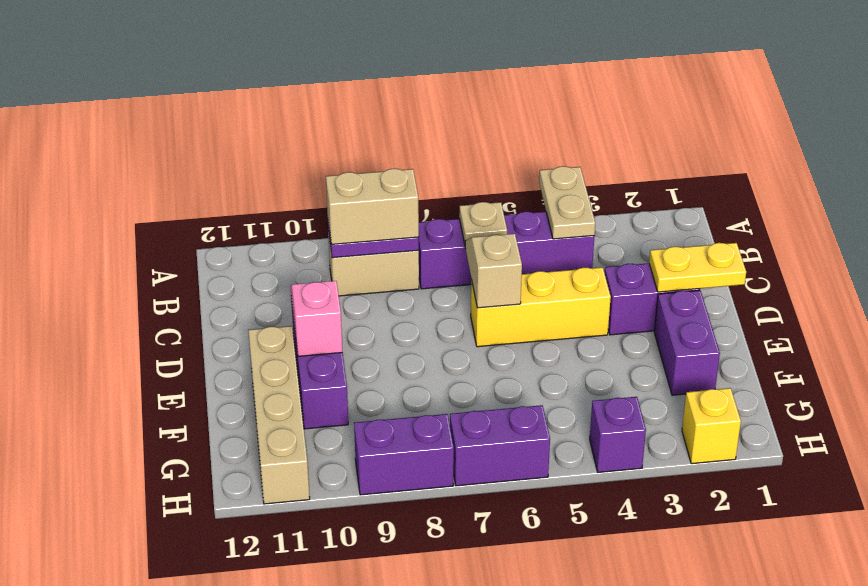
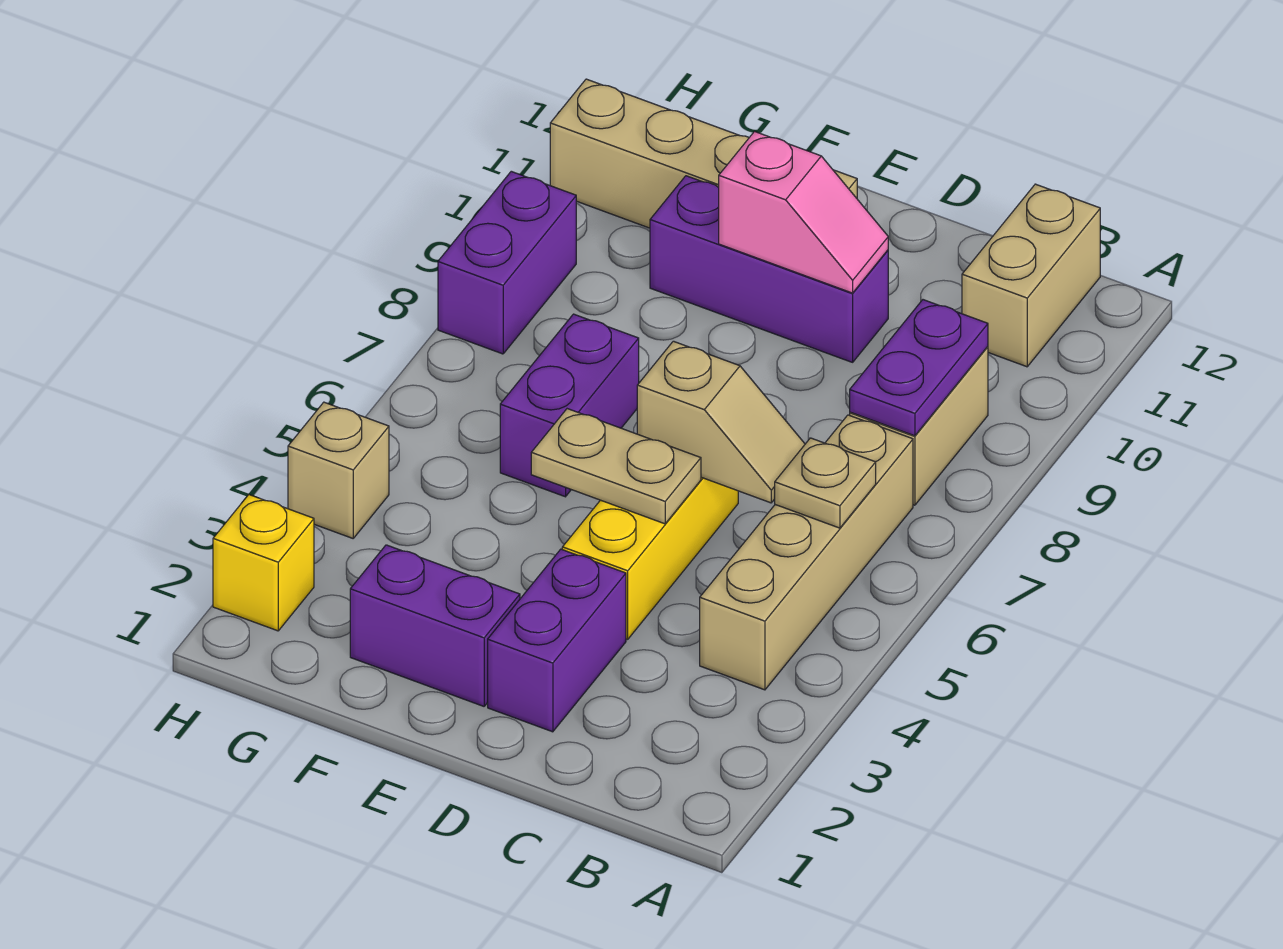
tan 1x2 plate [539,166,595,239] -> tan 1x2 plate moved to [531,409,701,524]
purple 1x4 brick [418,212,594,289] -> tan 1x4 brick [700,415,913,690]
tan 1x2 brick [326,169,419,244] -> tan 1x2 brick moved to [962,184,1100,367]
yellow 1x2 plate [649,243,746,292] -> none
purple 1x1 brick [590,397,646,472] -> tan 1x1 brick [288,402,389,538]
purple 1x2 brick [450,405,550,486] -> purple 1x2 brick moved to [500,314,639,497]

